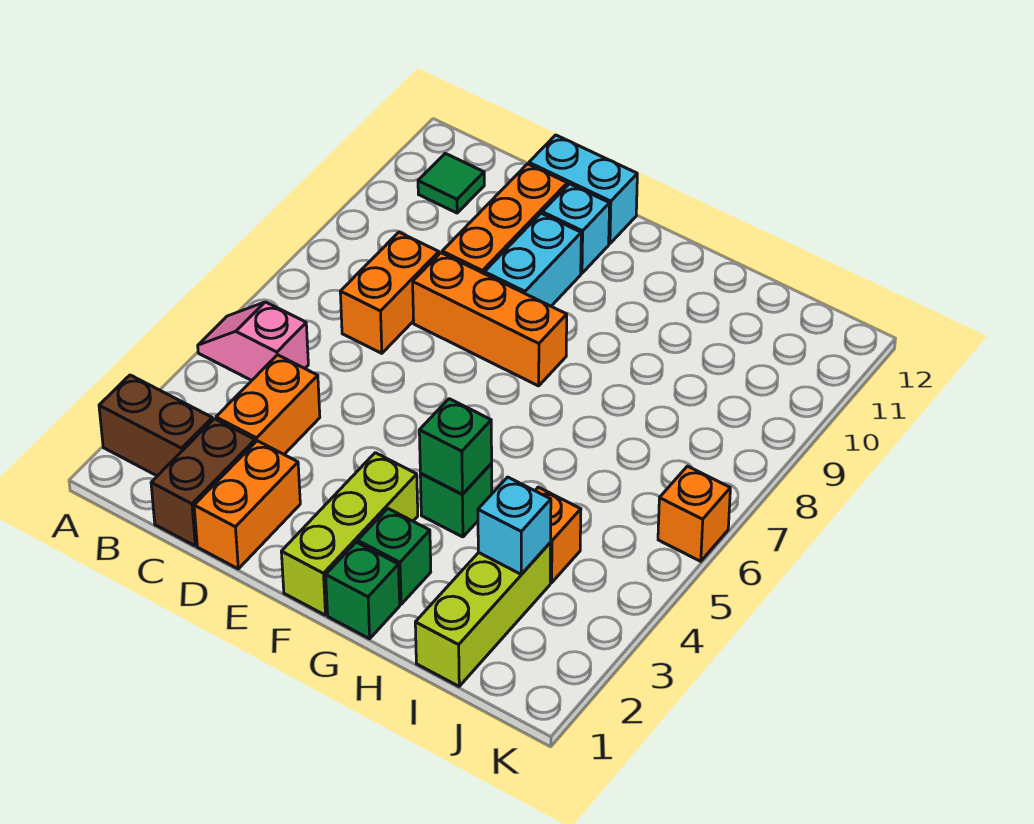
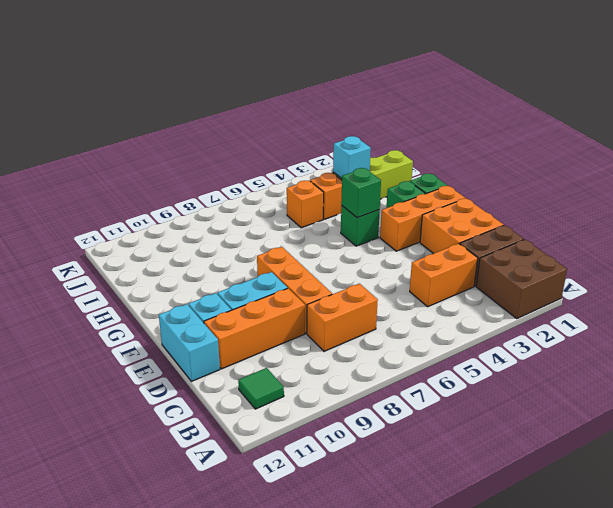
brown 1x2 brick [99,375,212,476] -> brown 2x2 brick [476,239,567,319]
pink 1x2 slope [198,302,308,380] -> none
orange 1x2 brick [194,441,300,569] -> orange 2x2 brick [420,198,503,254]
lime 1x3 brick [281,453,418,615] -> orange 1x3 brick [380,186,465,251]
orange 1x1 brick [658,466,730,561] -> orange 1x1 brick moved to [287,180,324,228]

